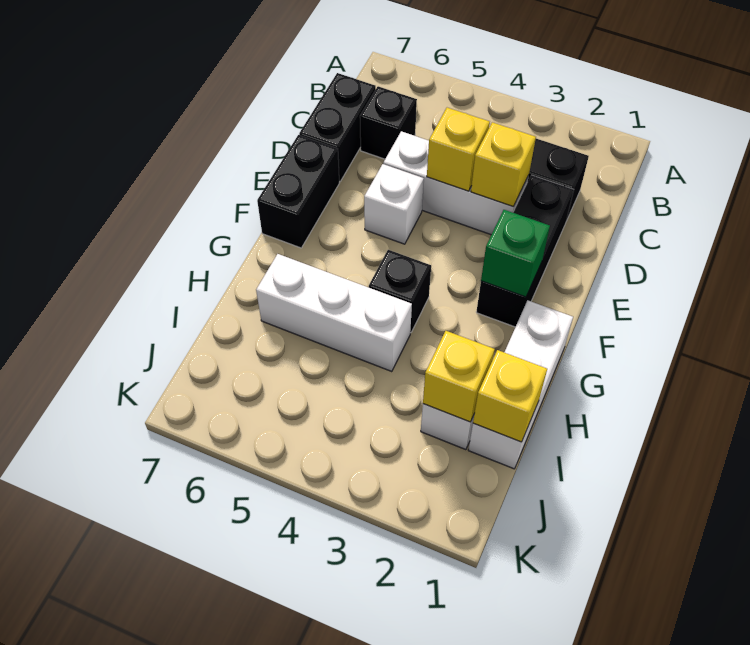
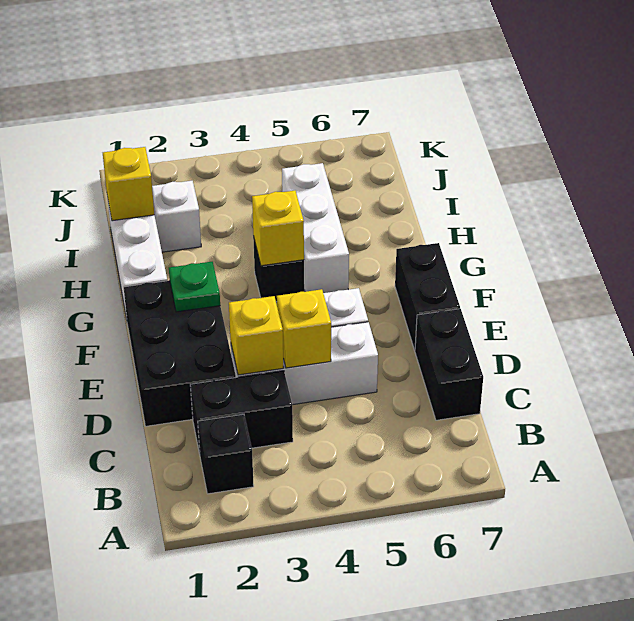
black 1x1 brick [360,86,417,159] -> black 1x1 brick moved to [198,414,254,494]
black 1x3 brick [476,175,574,327] -> black 2x3 brick [124,280,236,426]
green 1x1 brick [481,210,550,297] -> green 1x1 plate [169,262,220,312]
white 1x3 brick [256,254,412,372] -> white 1x3 brick turned to [282,163,349,293]
yellow 1x1 brick [423,331,495,422] -> yellow 1x1 brick moved to [252,191,304,266]

